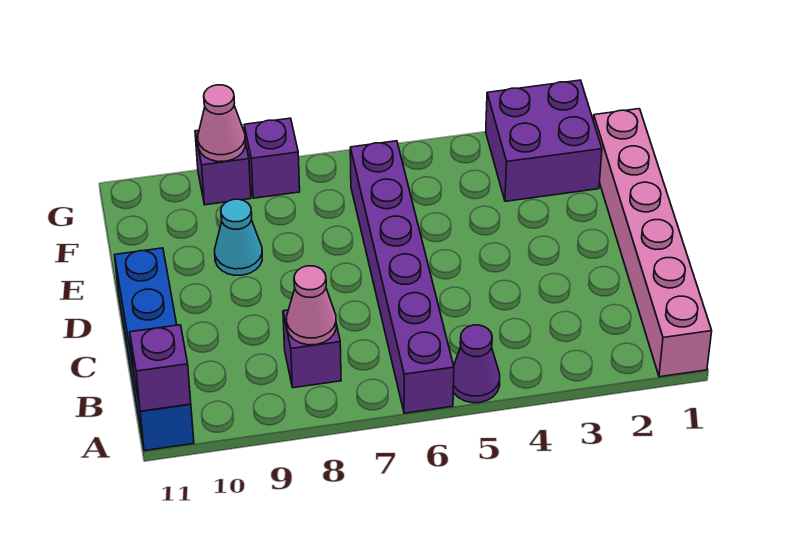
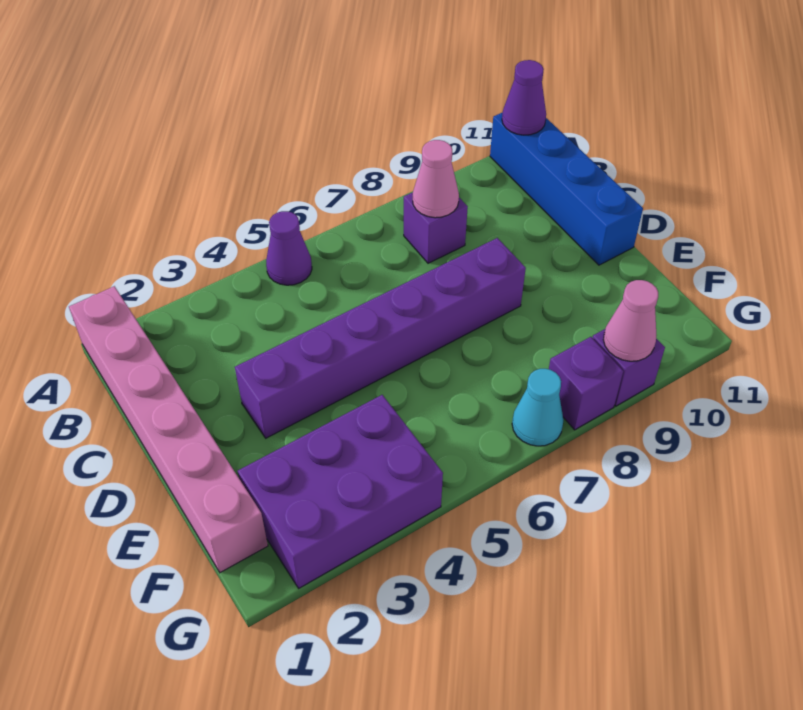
purple 1x6 brick [350,141,454,413] -> purple 1x6 brick turned to [235,238,526,438]
purple 1x1 brick [130,325,191,411] -> purple 1x1 cone [502,60,546,135]
cyan 1x1 cone [215,199,262,275] -> cyan 1x1 cone moved to [512,369,564,446]
purple 2x2 brick [486,80,602,201] -> purple 2x3 brick [238,395,443,588]

